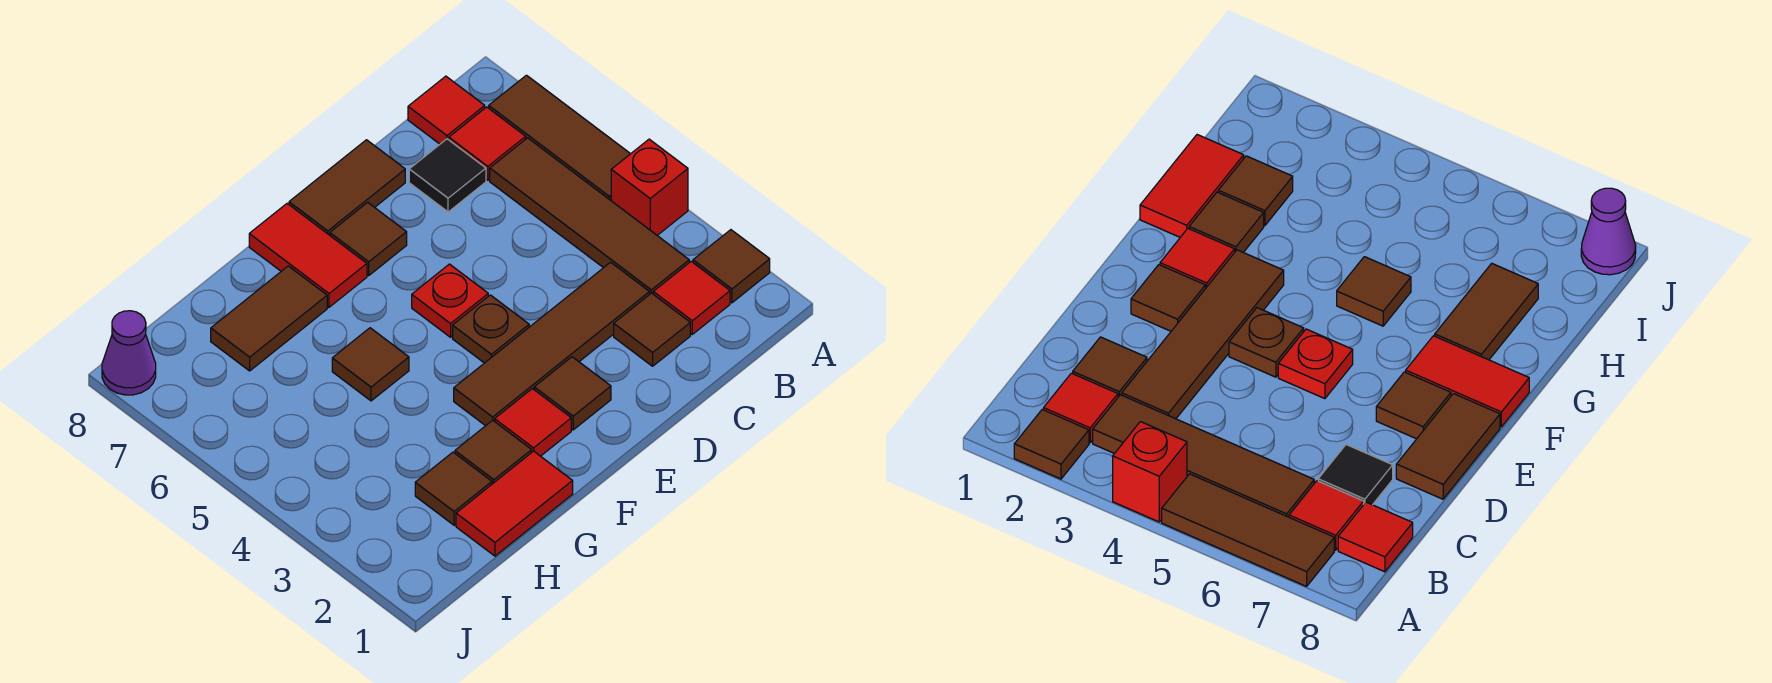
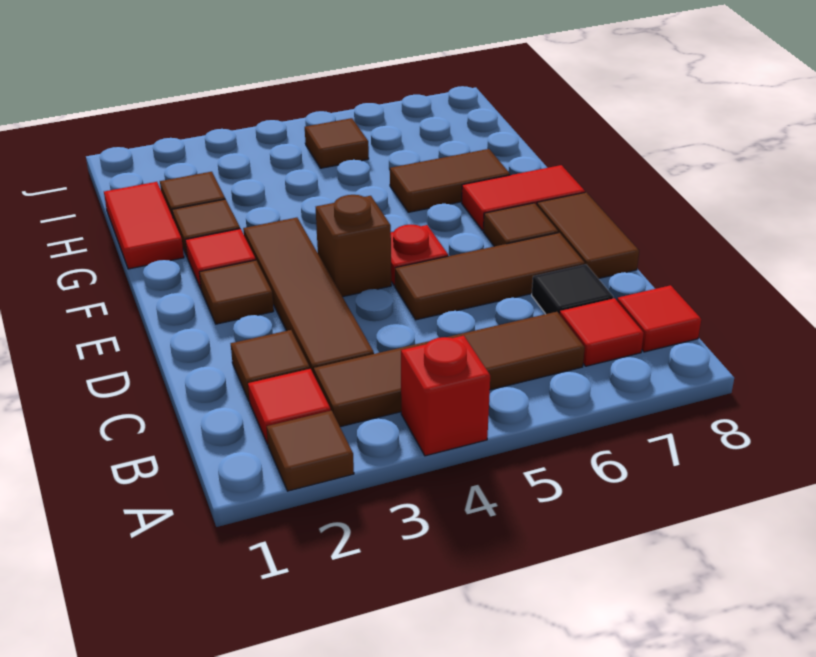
brown 1x3 tile [489,75,630,200] -> brown 1x3 tile moved to [395,233,585,320]
brown 1x1 plate [453,295,529,363] -> brown 1x1 brick [316,195,391,297]
brown 1x1 tile [332,328,409,401] -> brown 1x1 tile moved to [305,118,369,168]
brown 1x2 tile [211,266,327,371] -> brown 1x2 tile turned to [390,149,510,212]
purple 1x1 cone [102,311,156,395] -> none

